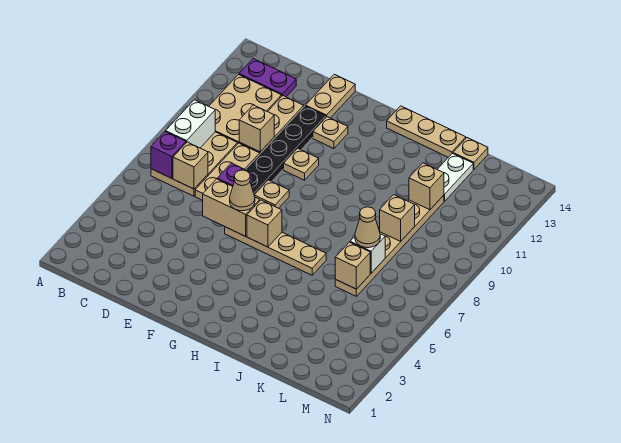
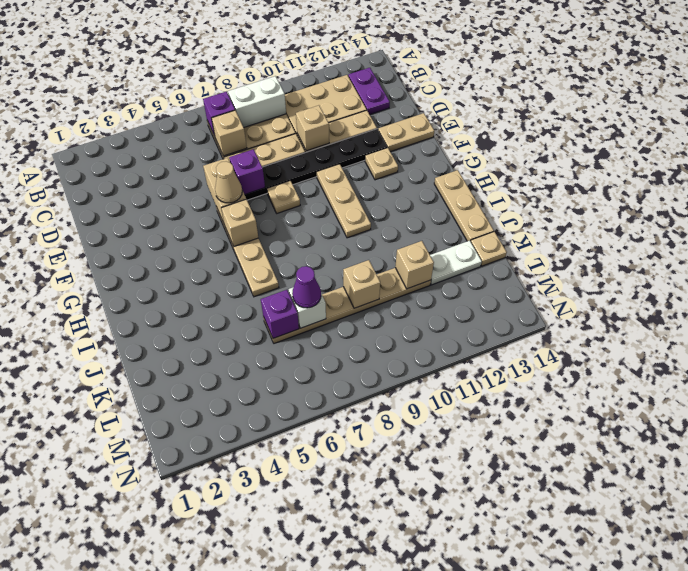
tan 1x1 plate [284,148,319,180] -> tan 1x3 plate [317,164,371,238]
tan 1x1 brick [335,242,370,289] -> purple 1x1 brick [261,290,299,338]
tan 1x1 cone [355,207,380,248] -> purple 1x1 cone [292,266,321,308]

